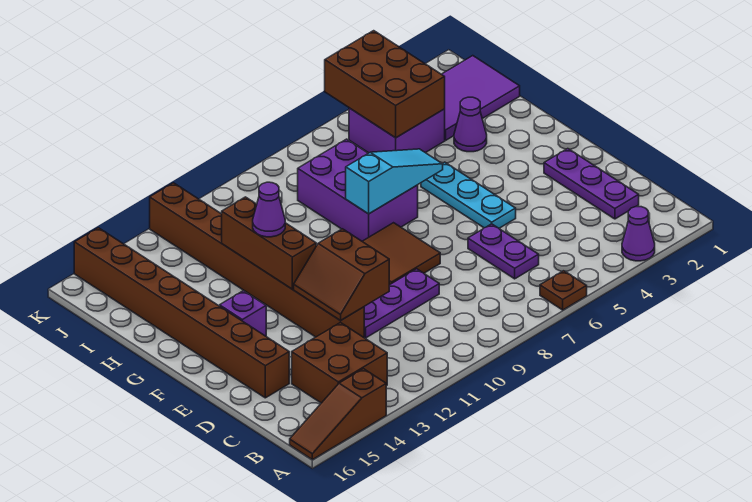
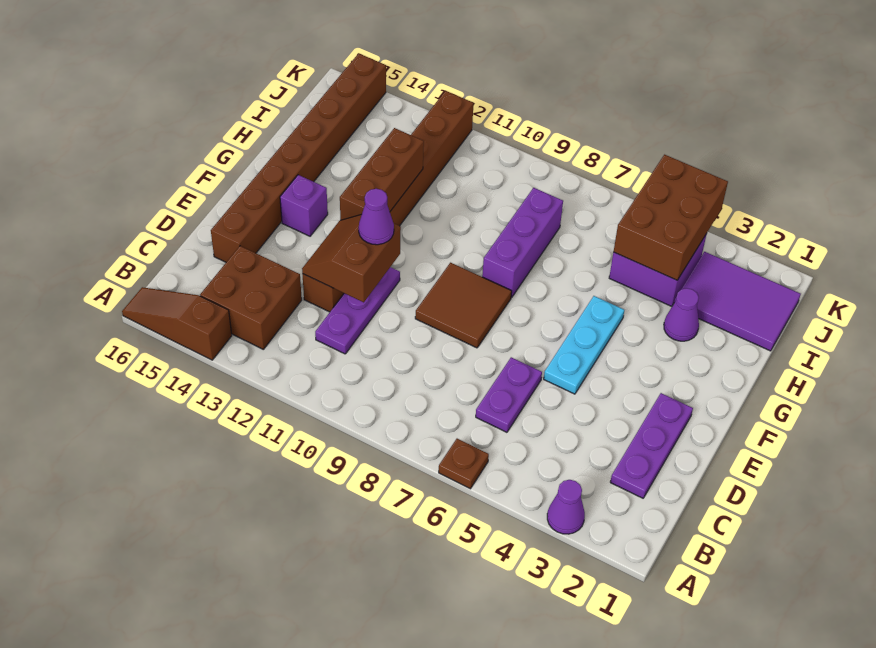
purple 1x3 plate [364,269,439,338] -> purple 1x3 plate turned to [315,267,400,354]
cyan 1x3 slope [346,149,443,214] -> none
purple 2x3 brick [298,139,418,241] -> purple 1x3 brick [482,188,563,298]
purple 1x1 cone [253,182,285,237] -> purple 1x1 cone moved to [359,189,394,245]

